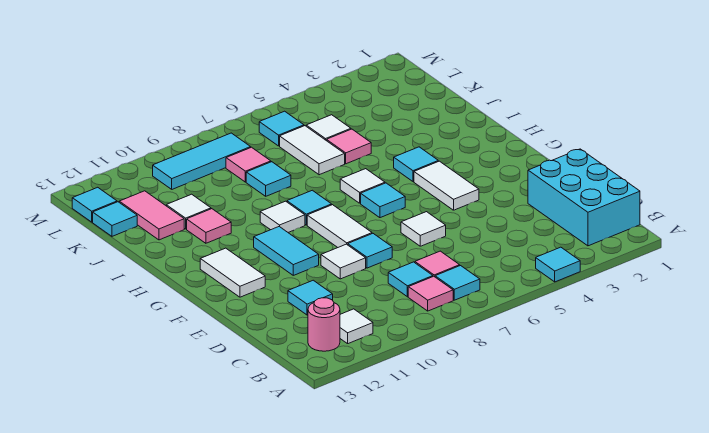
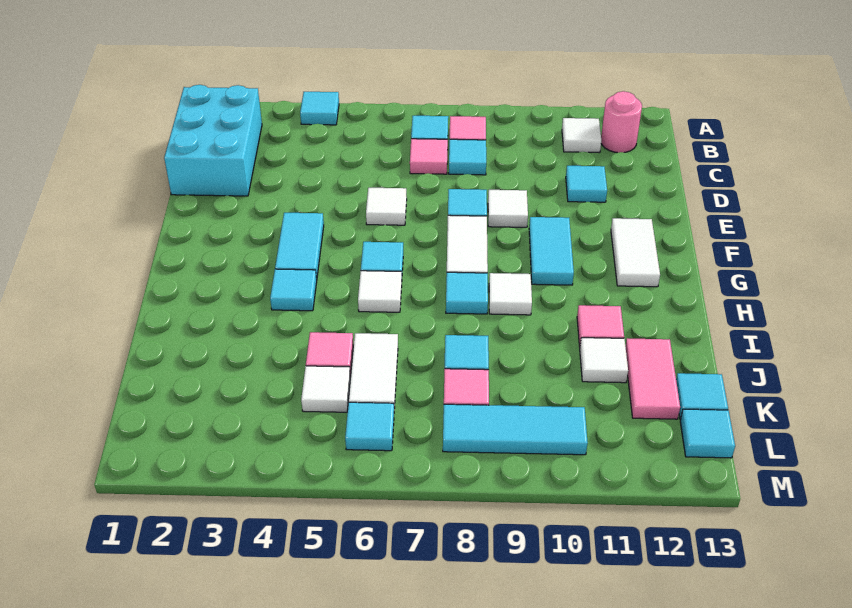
white 1x2 tile [414,161,479,210] -> cyan 1x2 tile [275,213,324,280]

